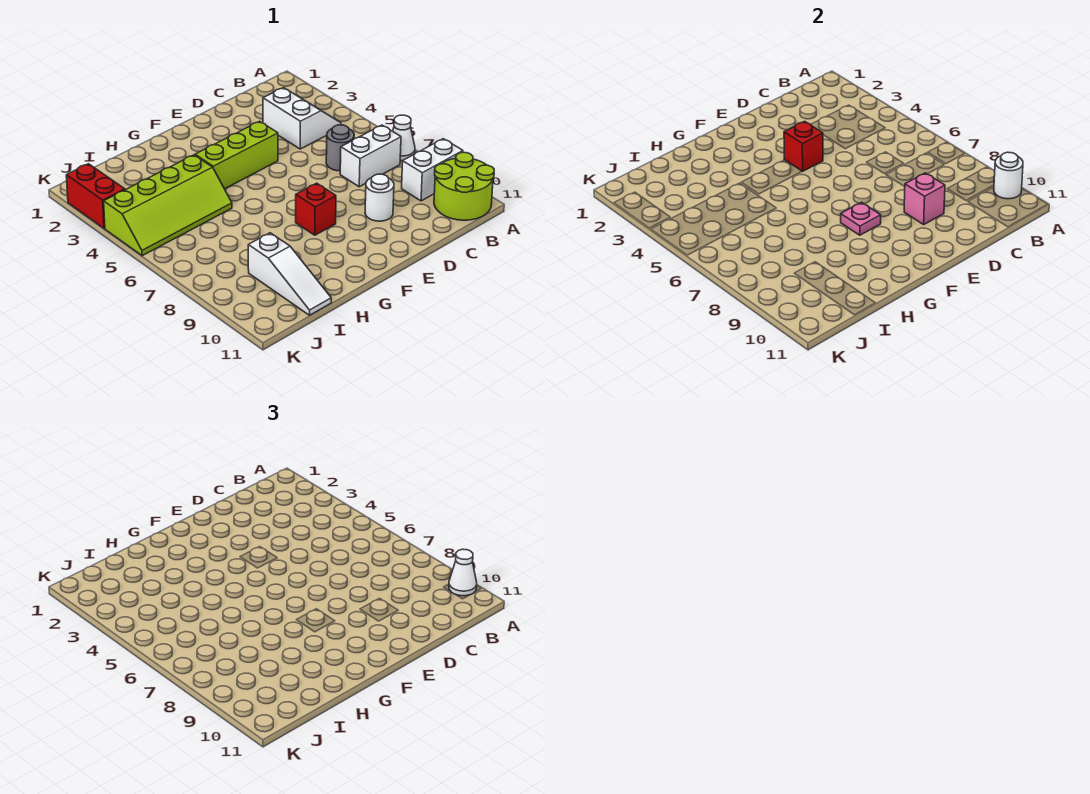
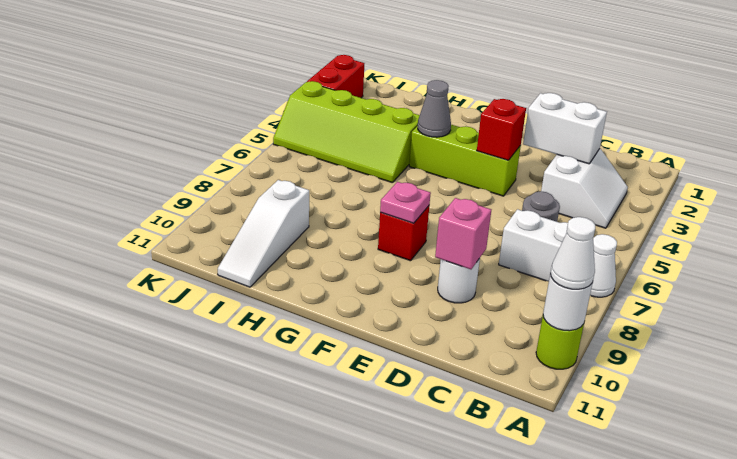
white 1x2 brick [402,139,463,201] -> white 1x2 brick moved to [523,93,607,164]
lime 2x2 round brick [434,152,494,220] -> lime 1x1 round brick [536,316,584,369]
none -> grey 1x1 cone [418,80,451,137]

